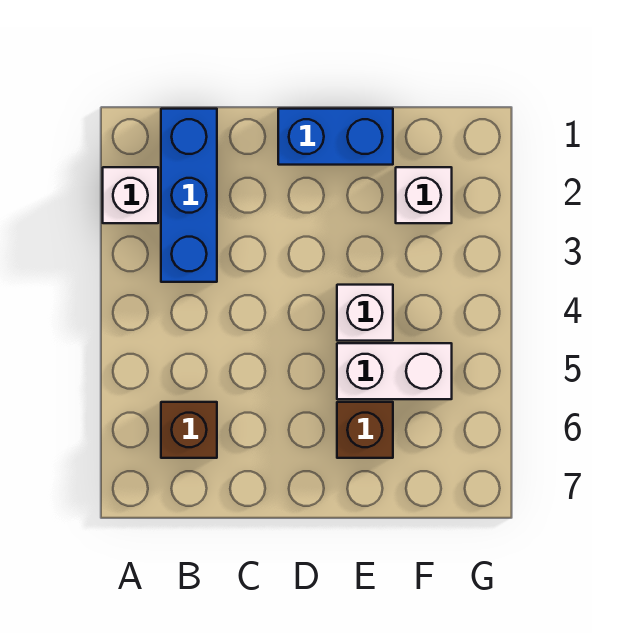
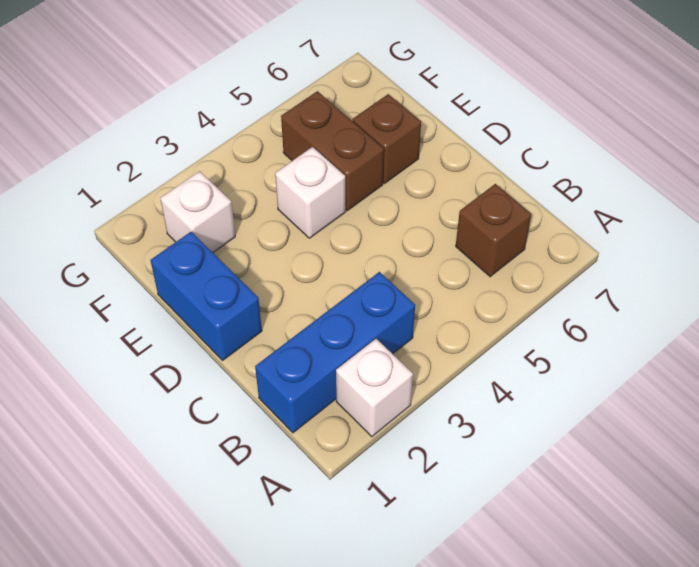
white 1x2 brick [337,343,452,399] -> brown 1x2 brick [281,91,384,211]

